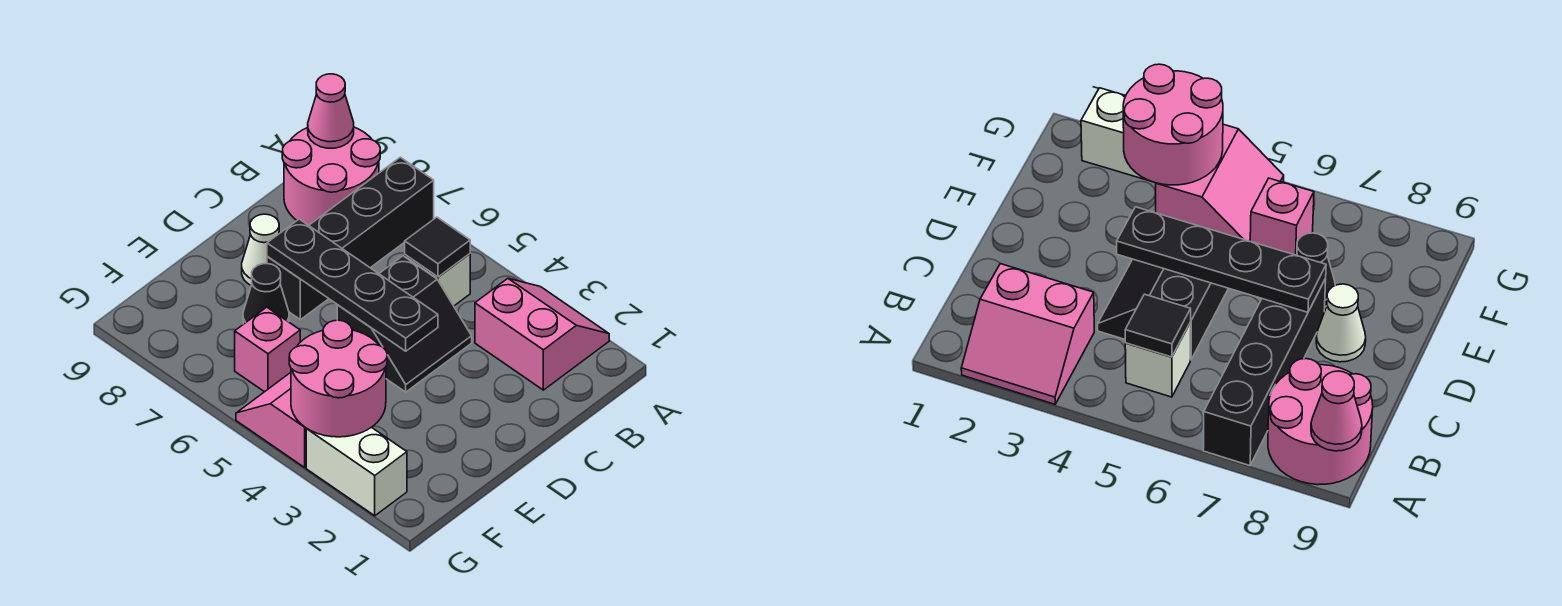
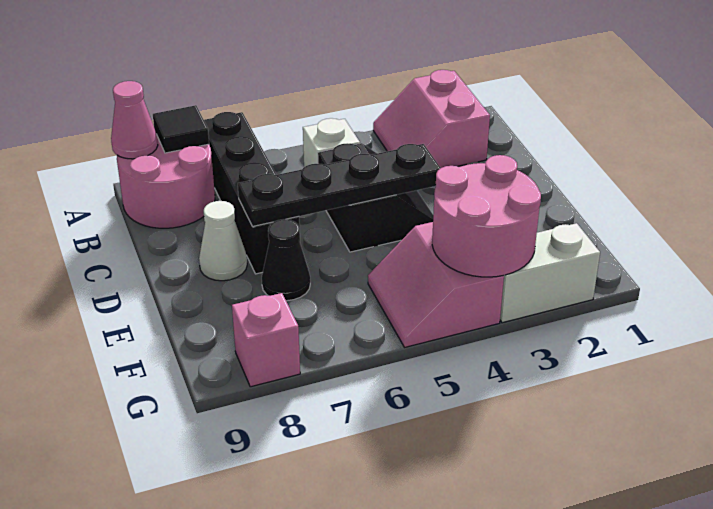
pink 2x2 slope [475,279,609,390] -> pink 2x2 slope turned to [373,70,490,168]
black 1x1 tile [405,217,470,277] -> black 1x1 tile moved to [153,105,209,153]
pink 1x1 brick [235,307,300,392] -> pink 1x1 brick moved to [232,293,300,387]

